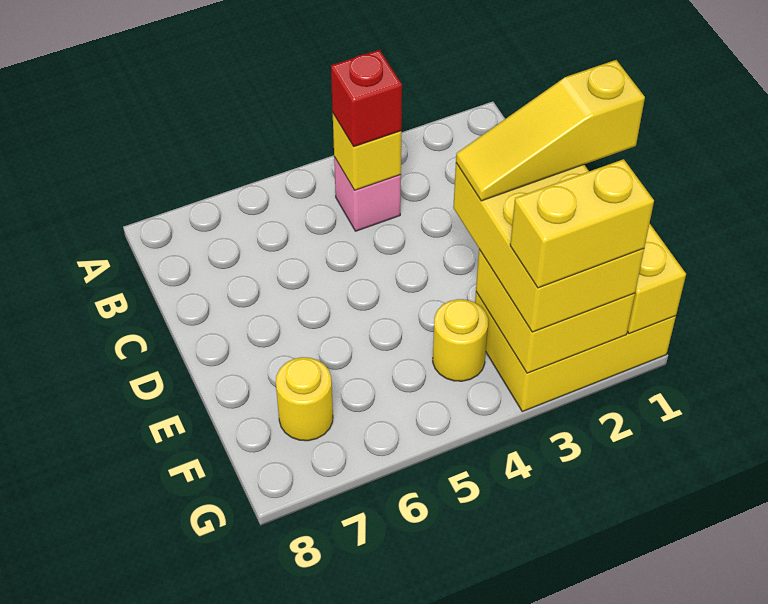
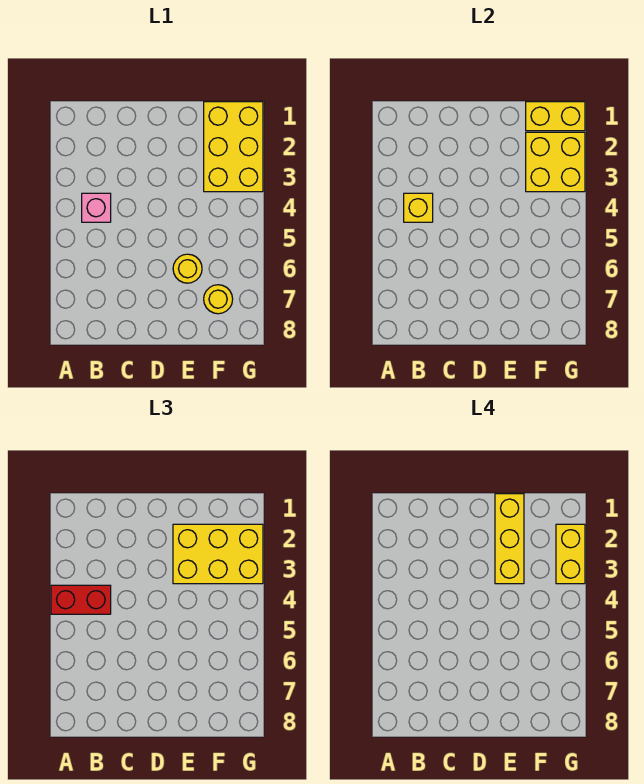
red 1x1 brick [331,50,402,147] -> red 1x2 brick [51,585,111,614]
yellow 1x3 slope [456,60,645,201] -> yellow 1x3 brick [495,494,524,584]
yellow 1x1 round brick [433,299,488,381] -> yellow 1x1 round brick moved to [173,254,202,283]

